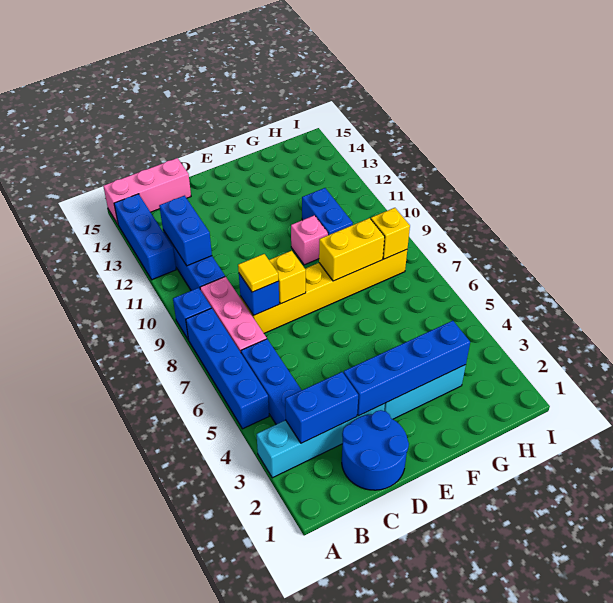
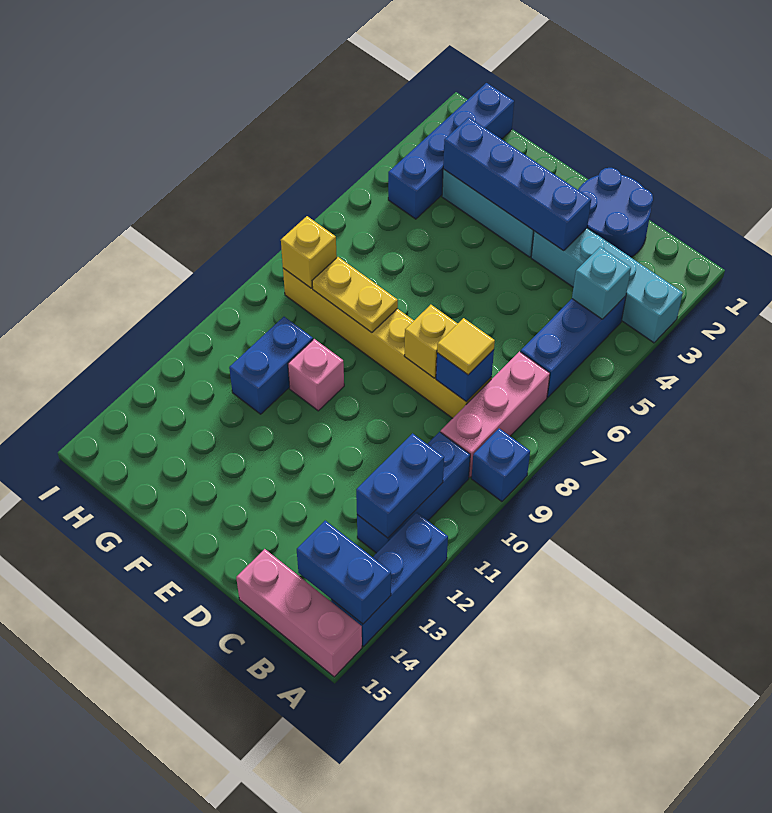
blue 1x4 brick [186,308,269,429] -> blue 1x4 brick moved to [388,83,514,219]
blue 1x2 brick [285,372,358,443] -> blue 1x2 brick moved to [297,521,391,624]
none -> cyan 1x1 brick [572,247,631,319]
yellow 1x2 brick [319,218,385,281] -> yellow 1x2 plate [312,257,398,333]

